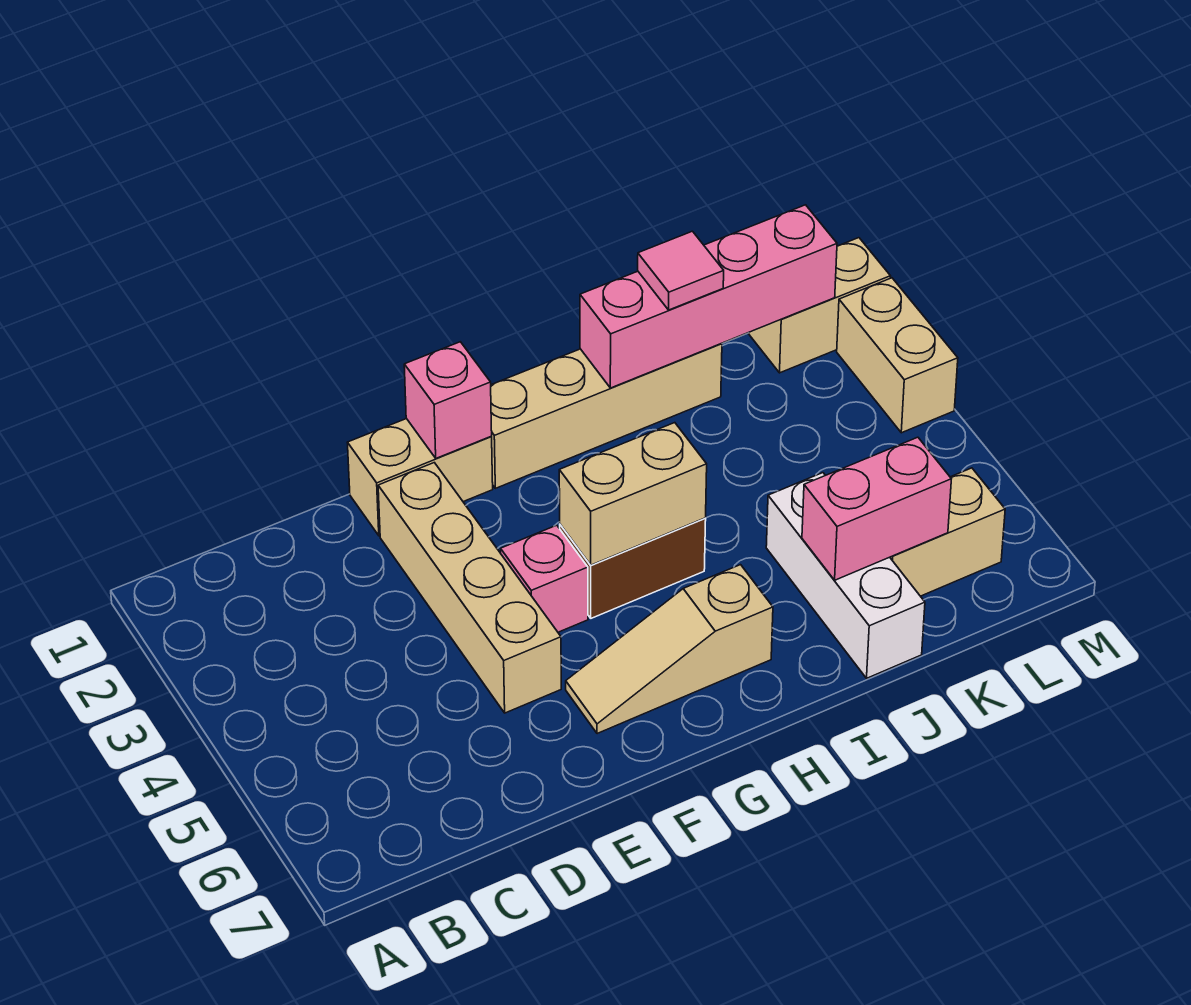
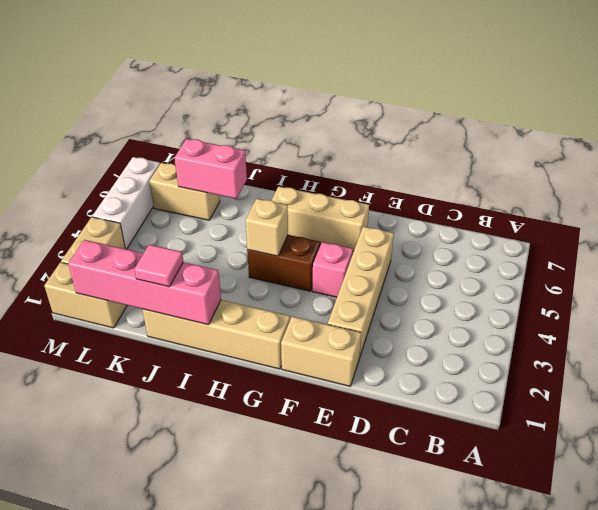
pink 1x1 brick [404,342,492,458] -> none
tan 1x3 slope [566,565,773,734] -> tan 1x3 brick [271,186,369,251]
tan 1x2 brick [559,423,707,565] -> tan 1x1 brick [246,199,288,256]
white 1x3 brick [766,473,925,678] -> white 1x3 brick moved to [92,157,160,249]

